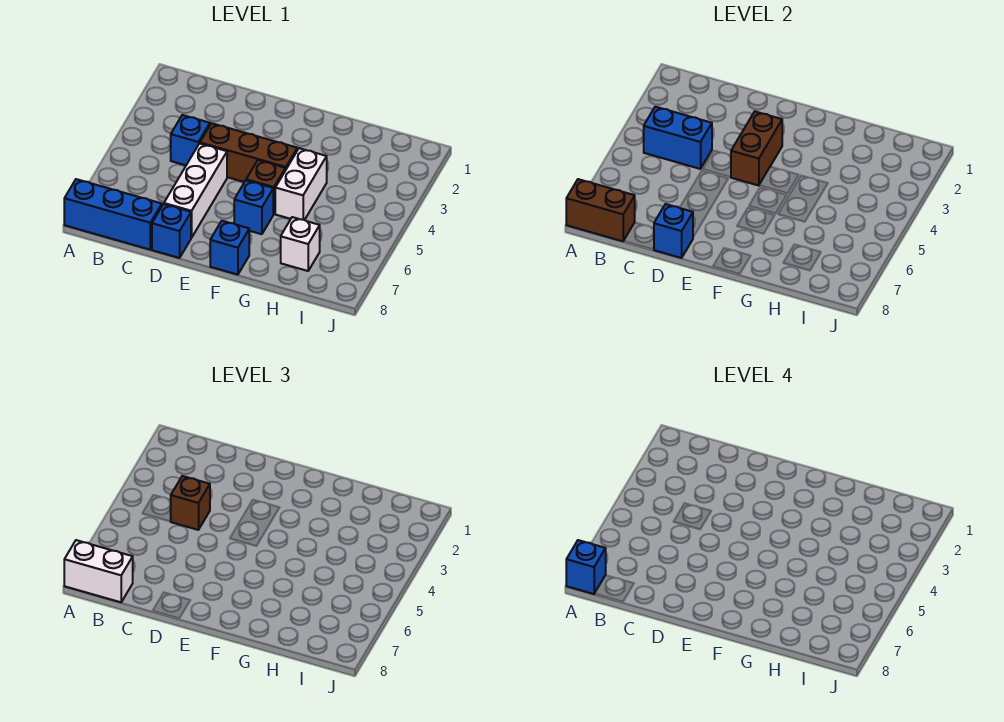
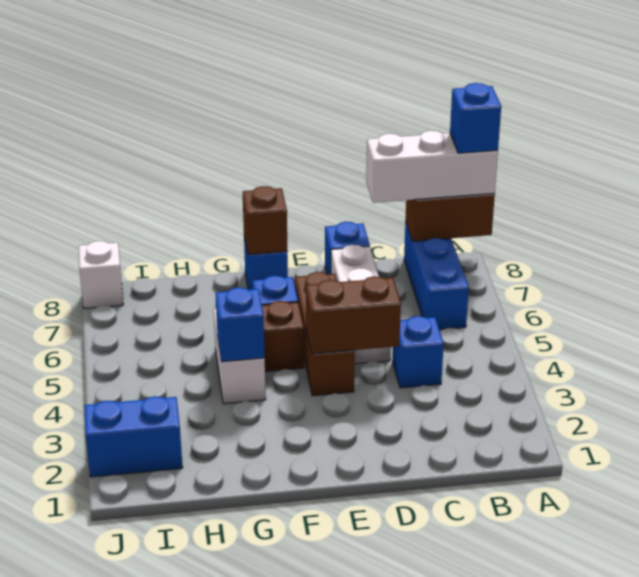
blue 1x3 brick [64,179,162,250] -> blue 1x3 brick turned to [404,221,469,330]
white 1x2 brick [64,540,133,602] -> white 1x3 brick [366,131,498,203]
blue 1x2 brick [644,107,712,169] -> blue 1x2 brick moved to [84,396,183,477]
brown 1x1 brick [170,476,210,530] -> brown 1x1 brick moved to [243,186,287,254]
brown 1x3 brick [200,123,297,182] -> brown 1x3 brick turned to [295,272,355,396]
blue 1x1 brick [654,204,693,258] -> blue 1x1 brick moved to [216,287,265,362]
brown 1x2 brick [731,112,782,186] -> brown 1x2 brick turned to [306,276,401,354]
white 1x1 brick [281,217,320,271] -> white 1x1 brick moved to [79,241,123,309]

